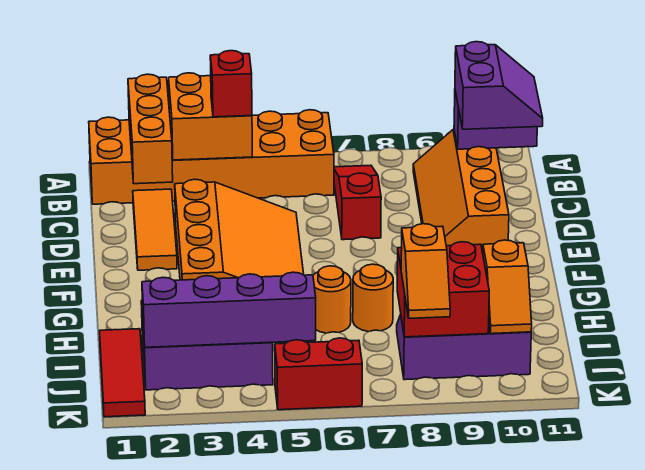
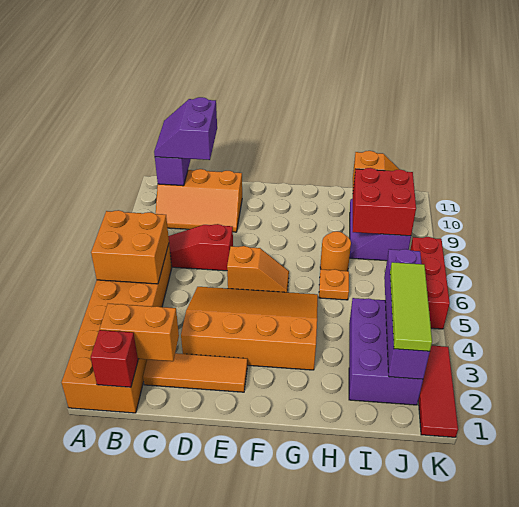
orange 1x3 brick [128,74,173,184] -> orange 1x2 brick [100,304,179,361]
orange 2x2 brick [169,73,252,160] -> orange 2x2 brick moved to [91,210,169,284]
red 1x1 brick [210,51,252,117] -> red 1x1 brick moved to [91,330,138,387]
orange 2x4 slope [413,129,509,253] -> orange 2x3 slope [156,169,242,232]
purple 2x2 slope [455,42,543,129] -> purple 2x2 slope turned to [154,97,217,160]
orange 1x1 round brick [313,266,351,333] -> orange 1x1 plate [319,269,349,300]
red 1x3 tile [100,329,145,417] -> red 1x3 tile turned to [418,346,458,437]
none -> lime 1x3 tile [390,262,432,351]
orange 1x2 slope [401,224,450,318] -> orange 1x2 slope moved to [227,246,289,292]
red 1x2 brick [275,338,362,410] -> red 1x3 brick [410,237,450,329]

